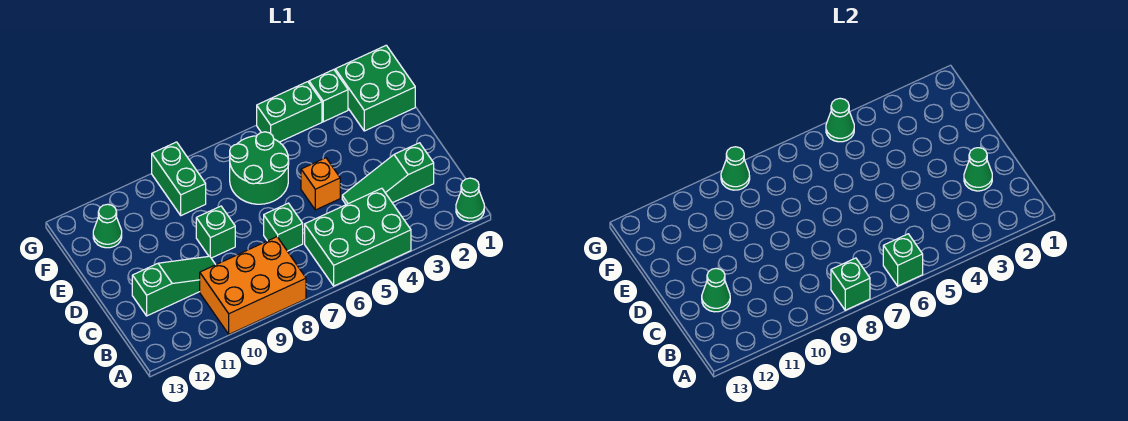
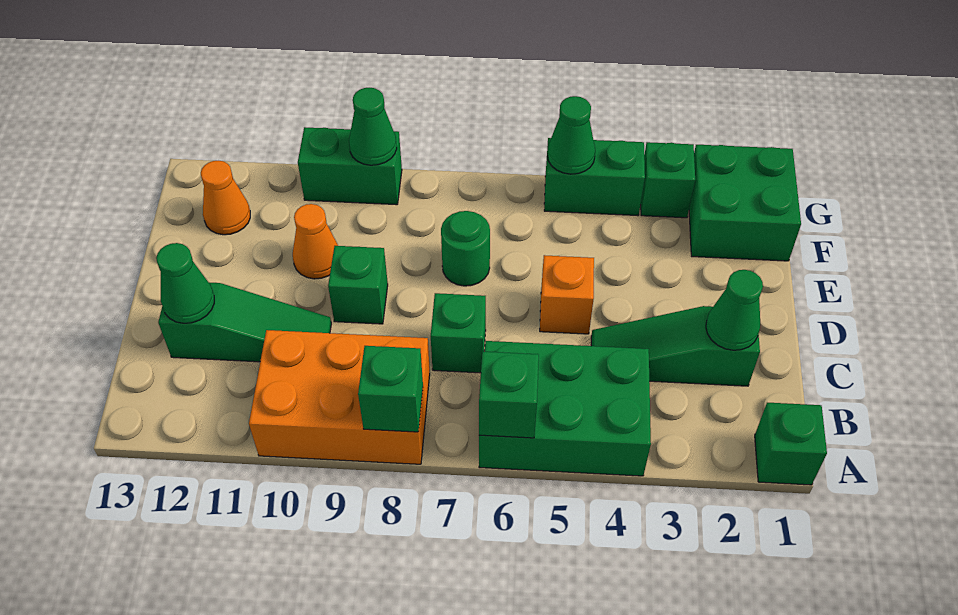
green 1x1 cone [456,178,484,222] -> green 1x1 brick [755,403,827,485]
green 2x2 round brick [230,132,289,204] -> green 1x1 round brick [441,211,490,286]
none -> orange 1x1 cone [293,204,338,279]
green 1x2 brick [152,142,206,215] -> green 1x2 brick turned to [298,127,402,205]
green 1x1 cone [93,204,122,248] -> orange 1x1 cone [201,161,250,235]

